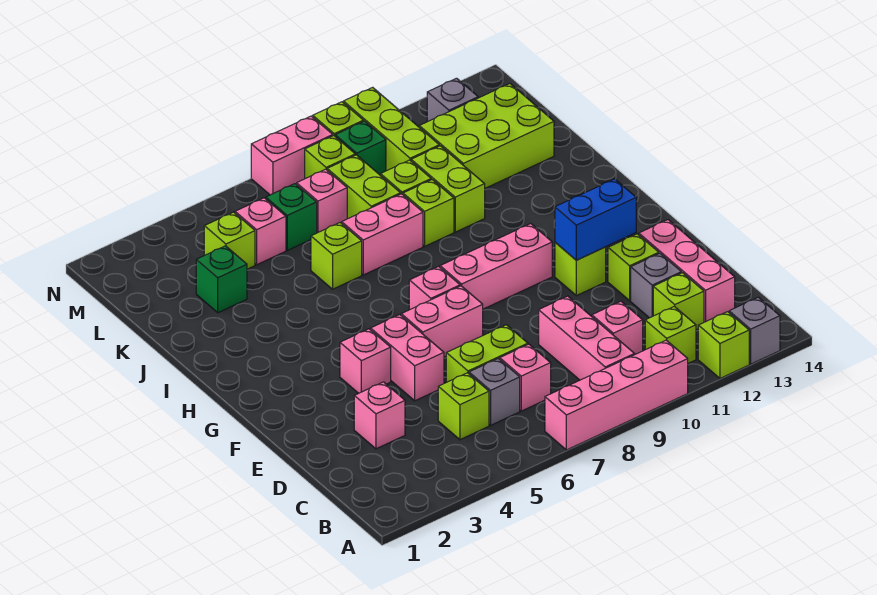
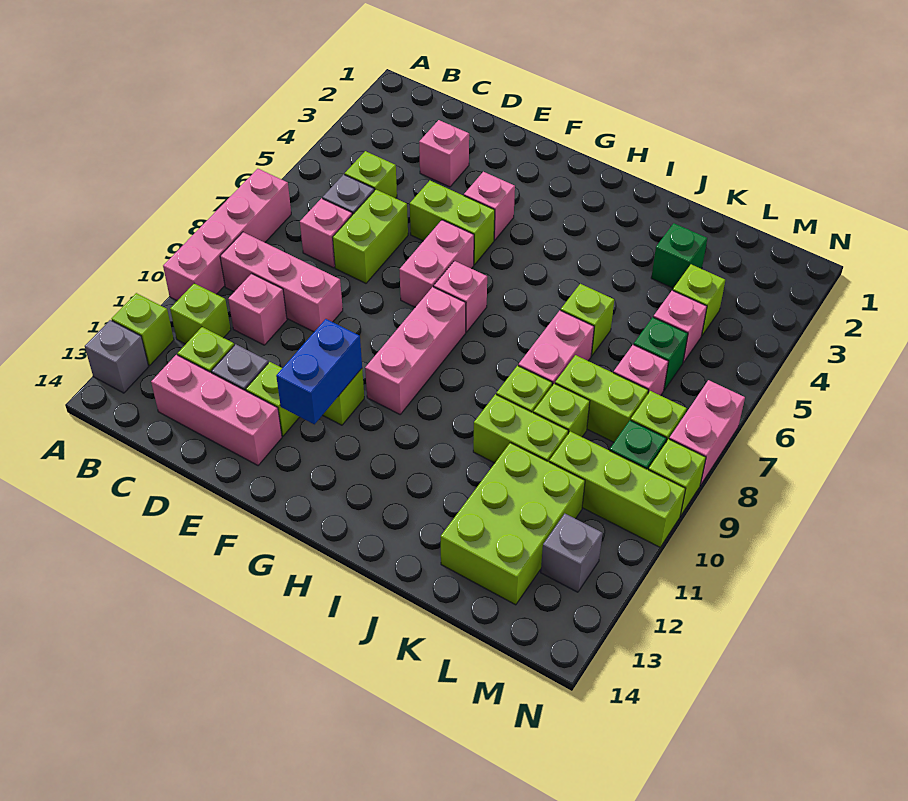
pink 1x2 brick [371,315,444,401] -> lime 1x2 brick [410,181,495,265]

